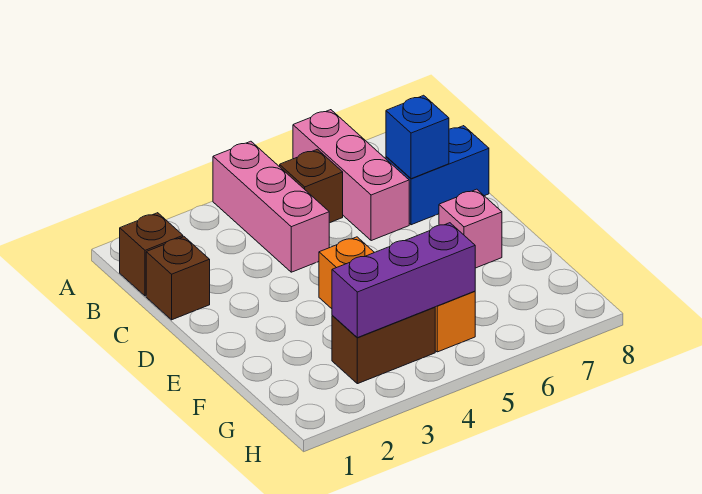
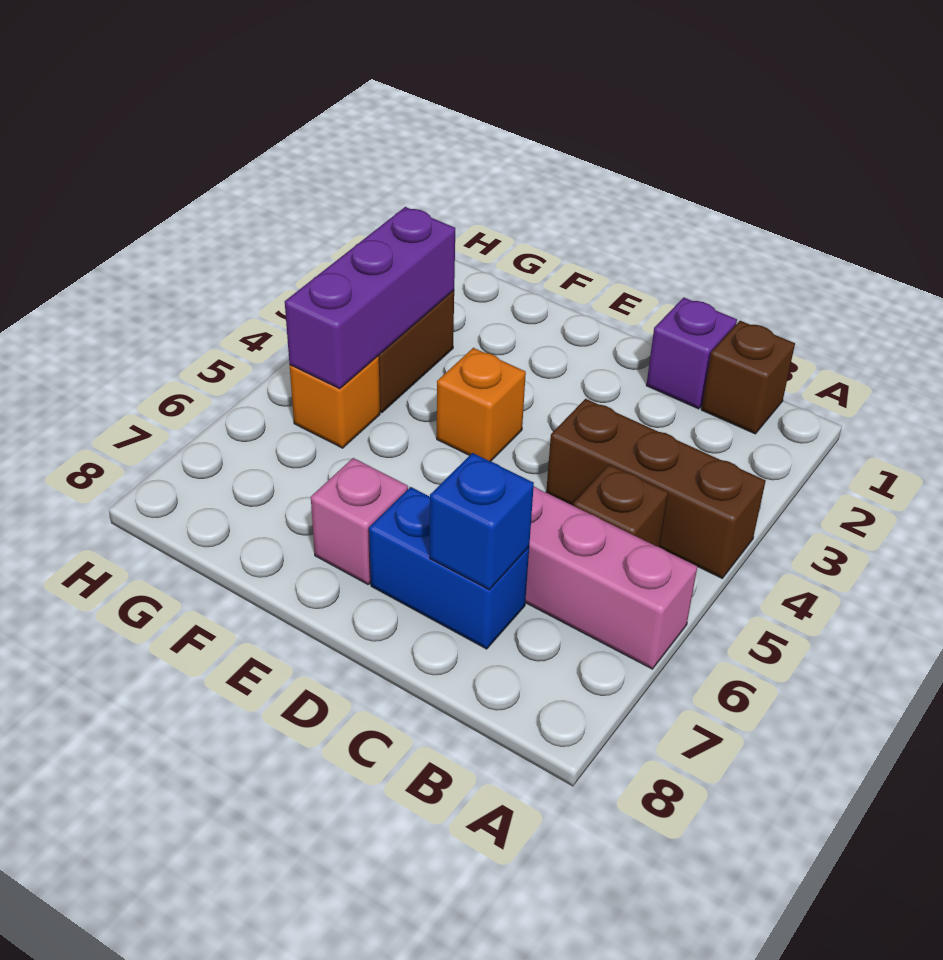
pink 1x3 brick [213,141,329,272] -> brown 1x3 brick [546,399,766,578]
brown 1x1 brick [146,237,210,320] -> purple 1x1 brick [646,298,737,409]
blue 1x2 brick [386,126,489,225] -> blue 1x2 brick turned to [369,487,529,649]

